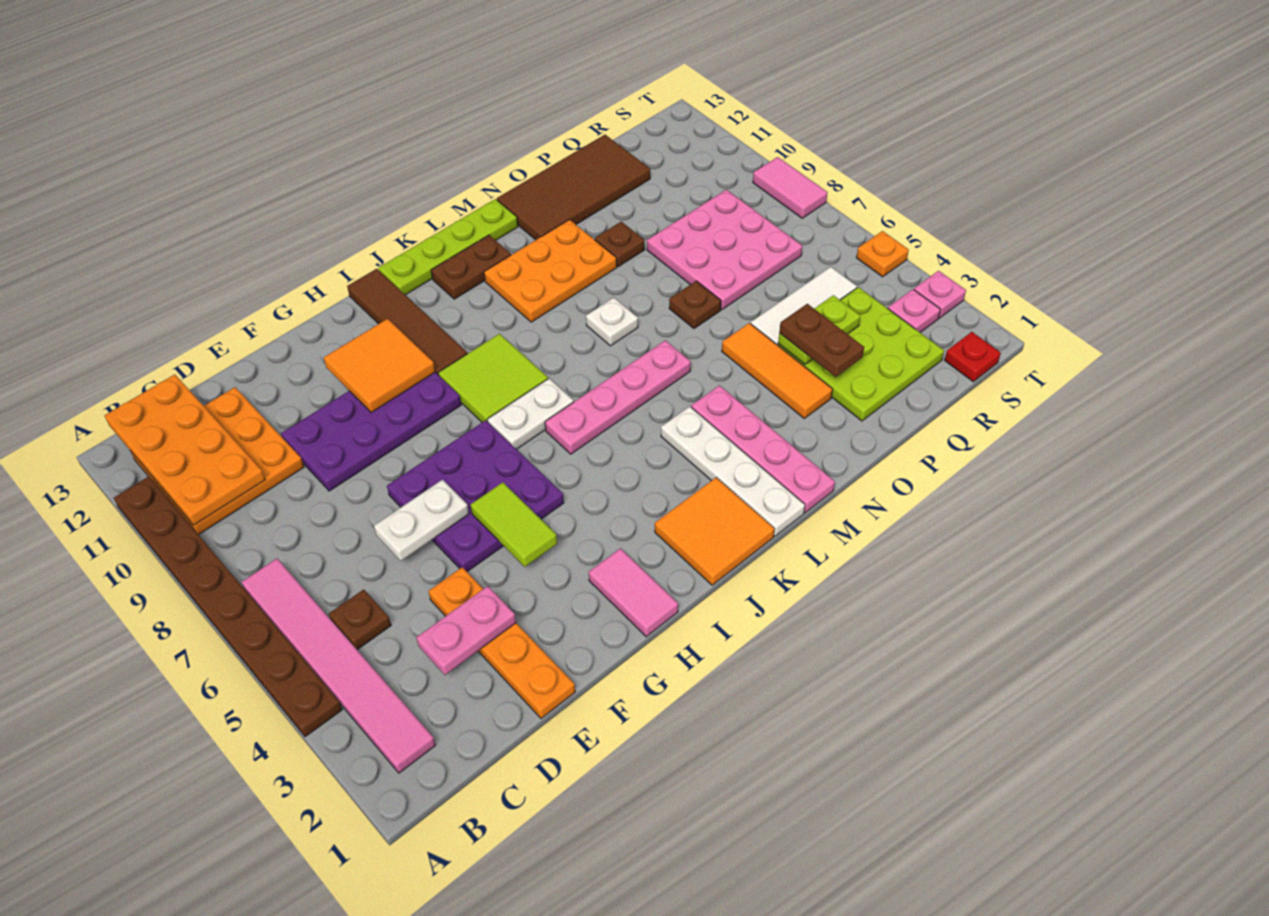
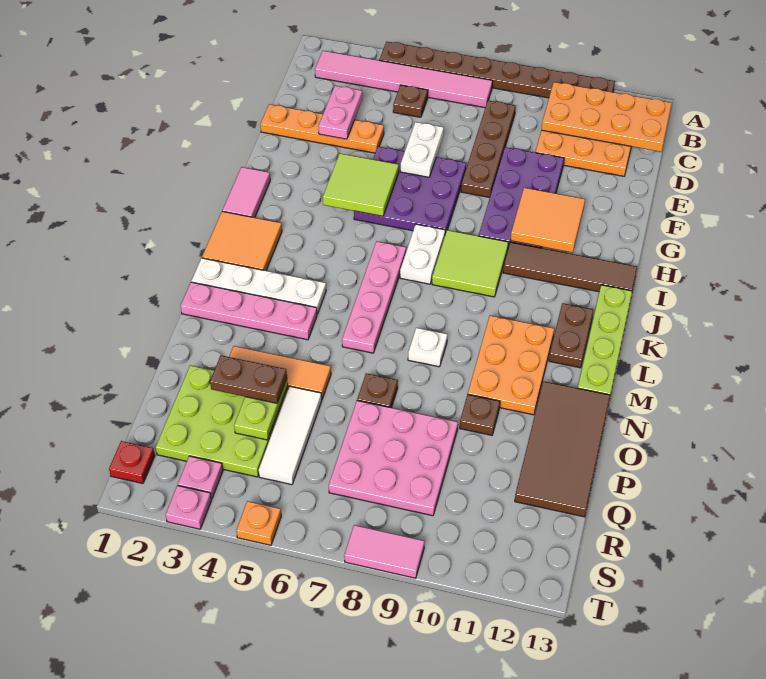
none -> brown 1x4 plate [461,101,516,198]
lime 1x2 tile [470,482,557,567] -> lime 2x2 tile [323,153,399,216]
pink 1x2 tile [589,548,678,637] -> pink 1x2 tile turned to [222,167,270,218]

